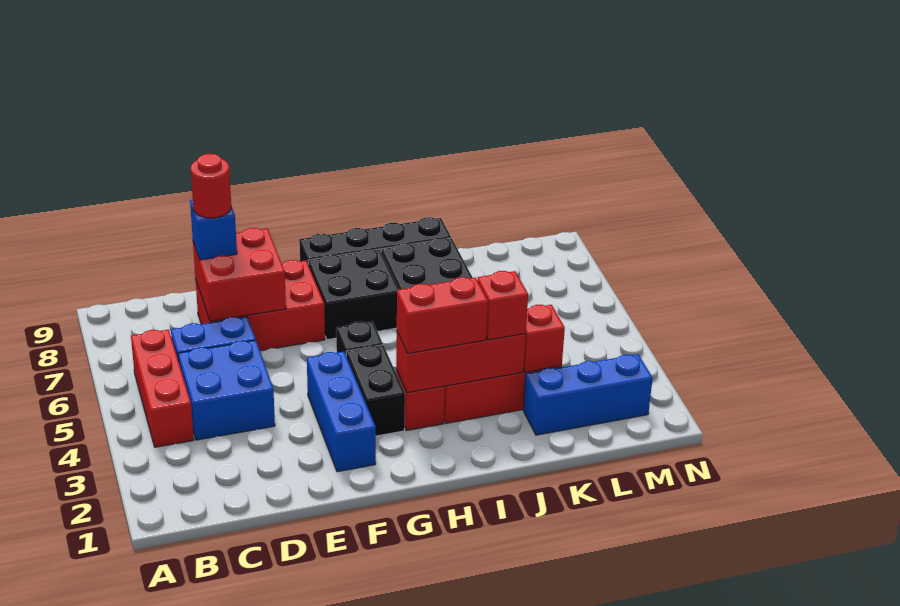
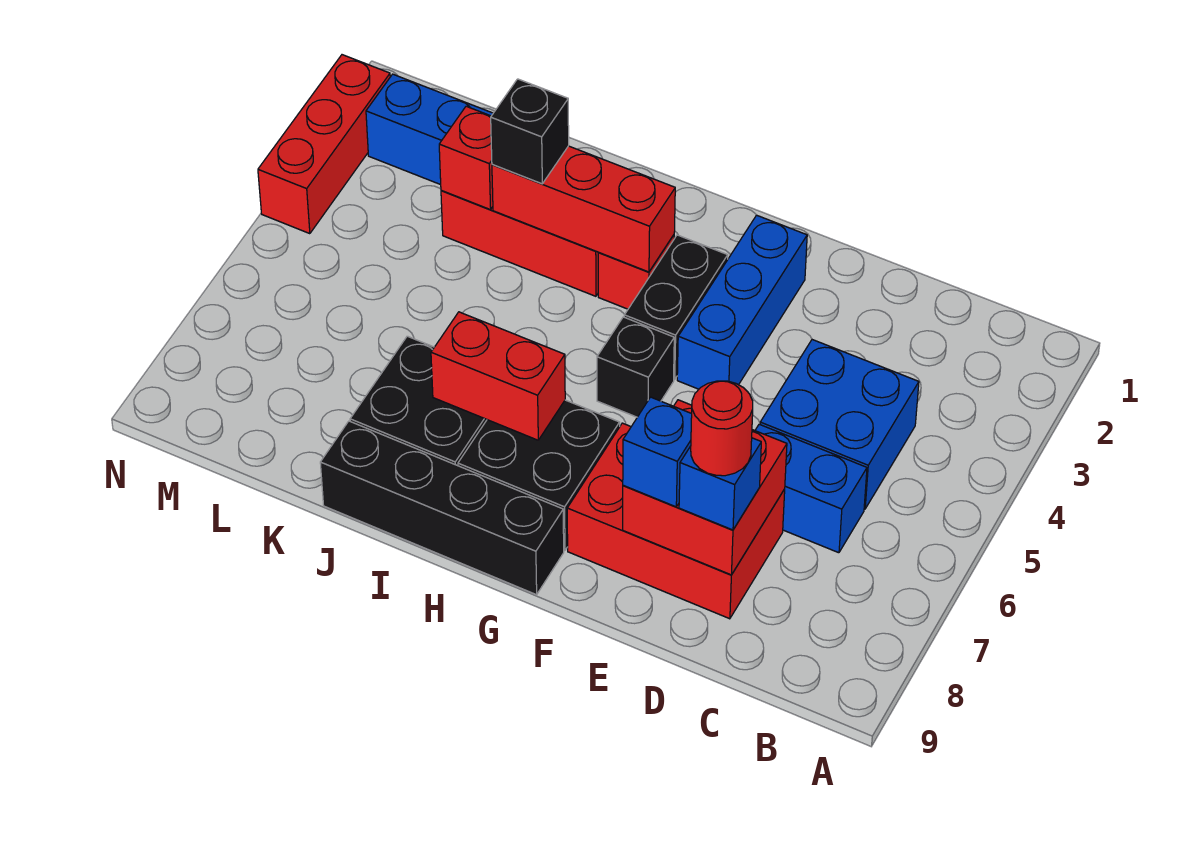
red 1x3 brick [131,329,194,447] -> red 1x3 brick moved to [258,55,390,234]
none -> blue 1x1 brick [623,397,692,507]
red 1x2 brick [397,277,488,353] -> red 1x2 brick moved to [431,312,565,440]
red 1x1 brick [478,271,528,340] -> black 1x1 brick [491,79,569,184]

